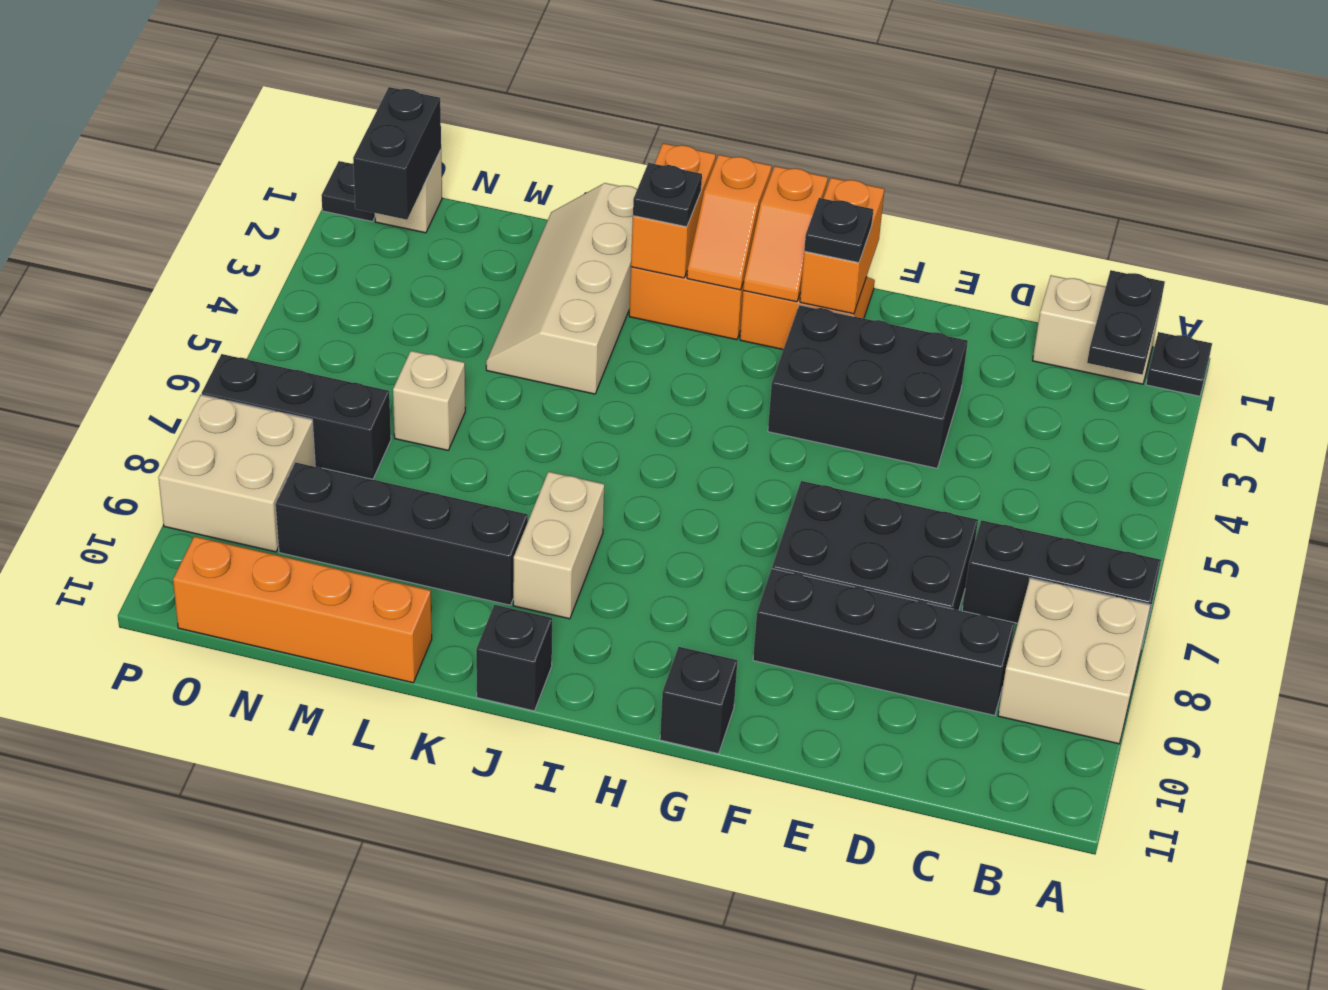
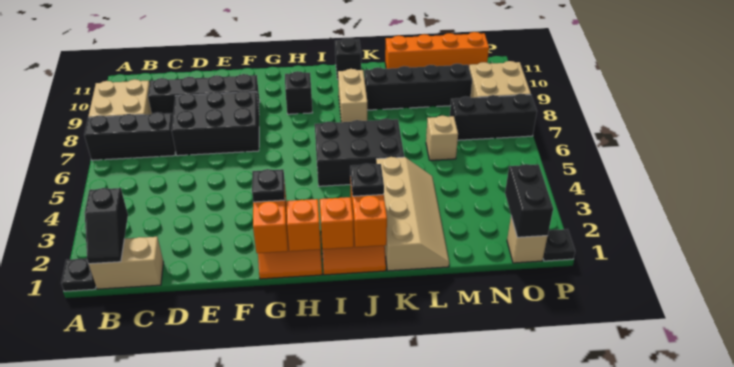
black 1x2 plate [1087,270,1165,375] -> black 1x2 slope [85,188,128,264]
black 2x3 brick [768,305,968,468] -> black 2x3 brick moved to [315,119,404,186]
black 1x1 brick [660,647,738,754] -> black 1x1 brick moved to [285,71,313,114]

